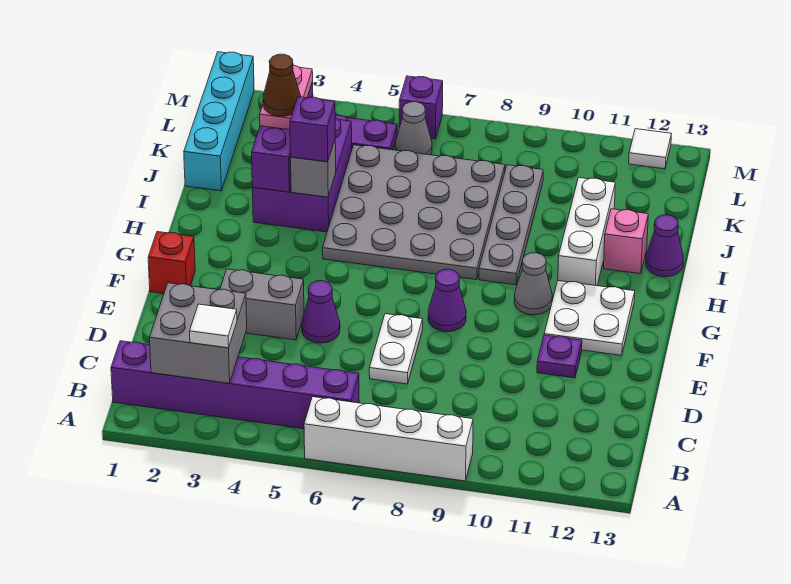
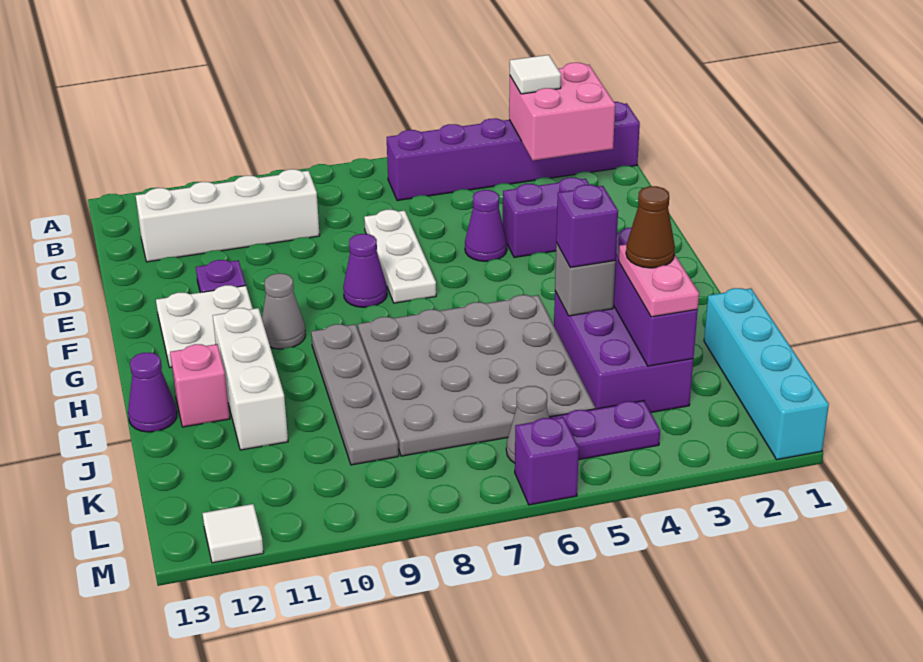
white 1x4 brick [304,397,473,481] -> white 1x4 brick moved to [136,169,320,262]
grey 2x2 brick [149,283,247,383] -> pink 2x2 brick [509,63,615,160]
white 1x2 plate [369,314,423,384] -> white 1x3 plate [364,209,436,303]
grey 1x2 brick [220,269,304,340] -> purple 1x2 brick [503,177,589,257]
red 1x1 brick [148,232,195,294] -> none

